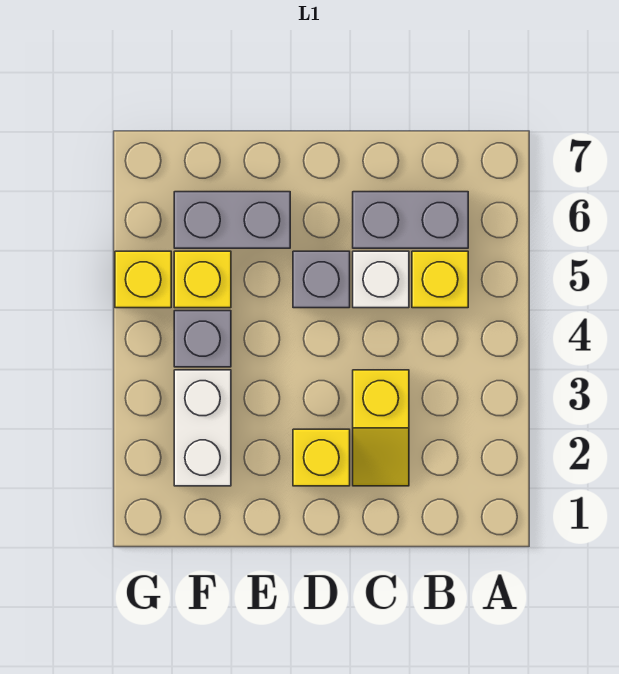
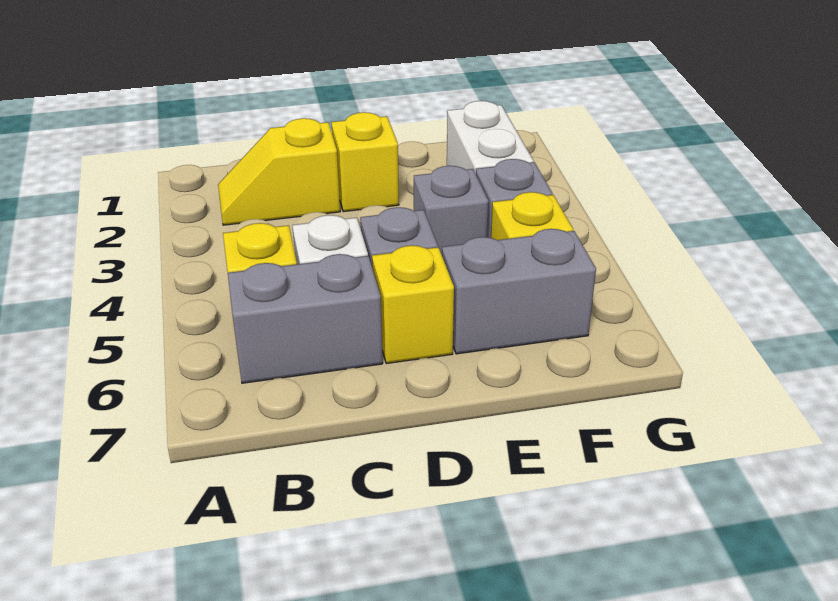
yellow 1x2 slope [353,370,409,486] -> yellow 1x2 slope turned to [218,118,340,225]
none -> grey 1x1 brick [414,166,488,255]
yellow 1x1 brick [115,251,171,308] -> yellow 1x1 brick moved to [372,245,454,364]

